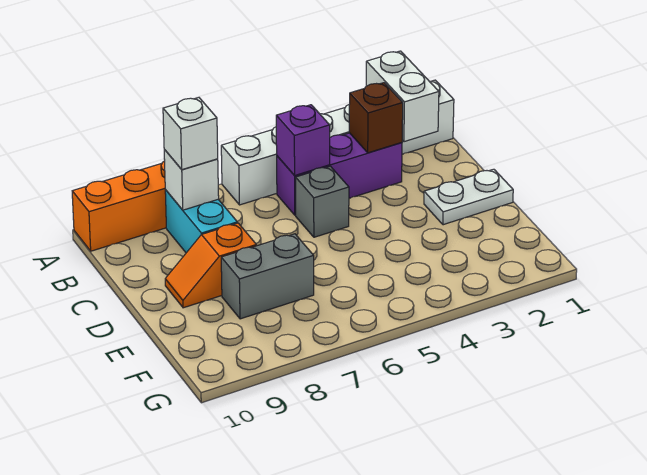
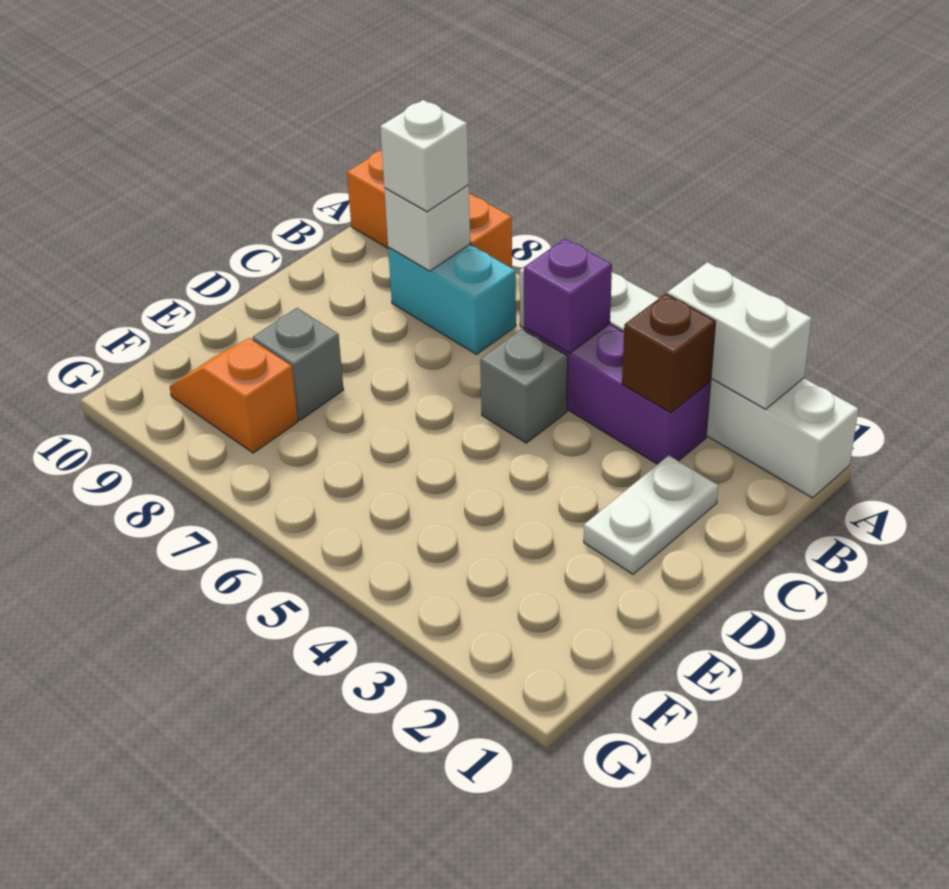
white 1x2 brick [366,51,439,142] -> white 1x2 brick turned to [667,262,812,409]
cyan 1x2 brick [165,190,237,253] -> cyan 1x2 brick turned to [388,245,516,354]
white 1x2 plate [424,169,513,225] -> white 1x2 plate turned to [584,455,718,574]
orange 1x2 slope [165,223,256,308] -> orange 1x2 slope moved to [170,338,298,453]
grey 1x2 brick [221,234,314,319] -> grey 1x1 brick [252,308,344,420]

